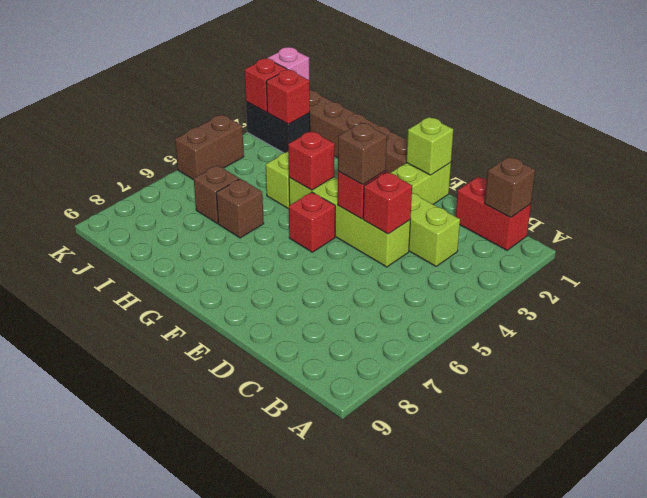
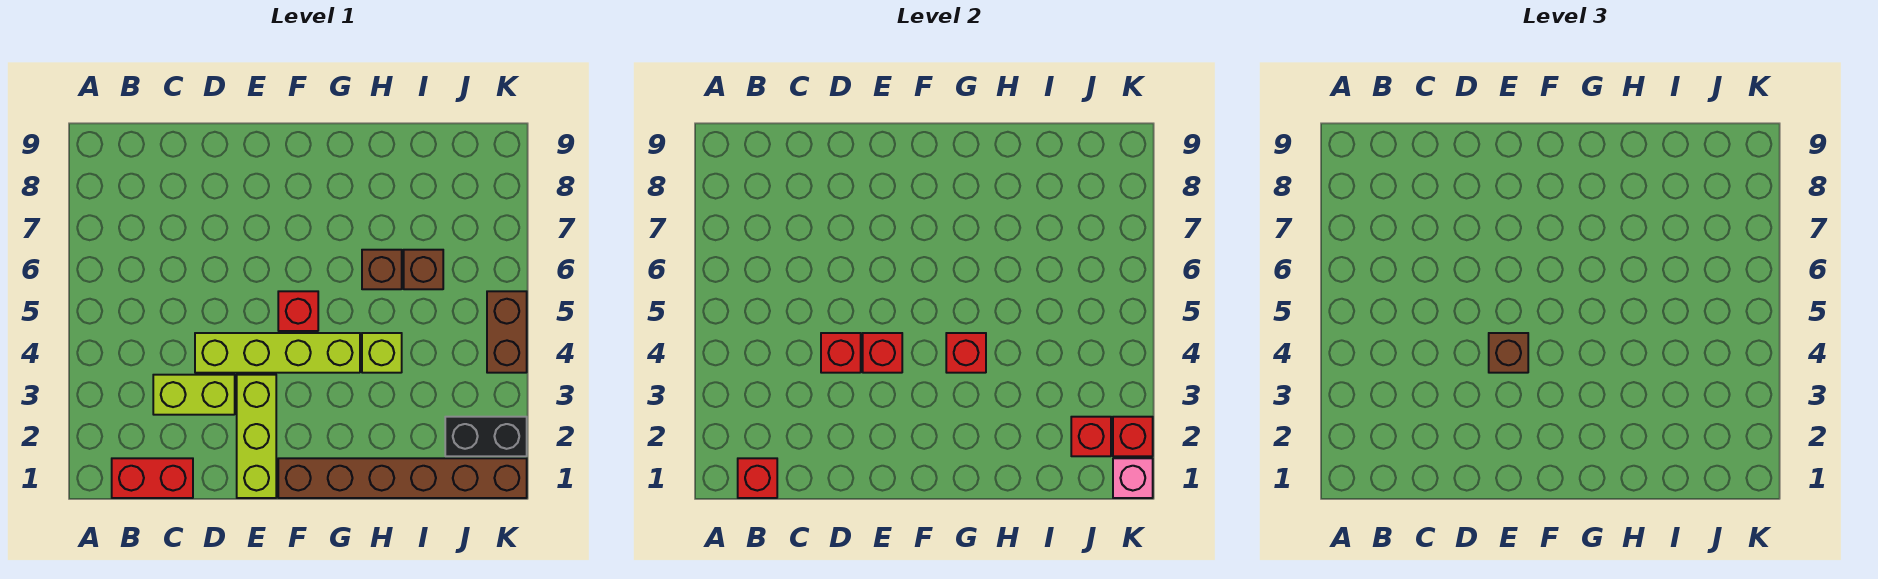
brown 1x1 brick [485,157,535,218] -> red 1x1 brick [738,458,777,498]
lime 1x1 brick [406,117,453,175] -> none

